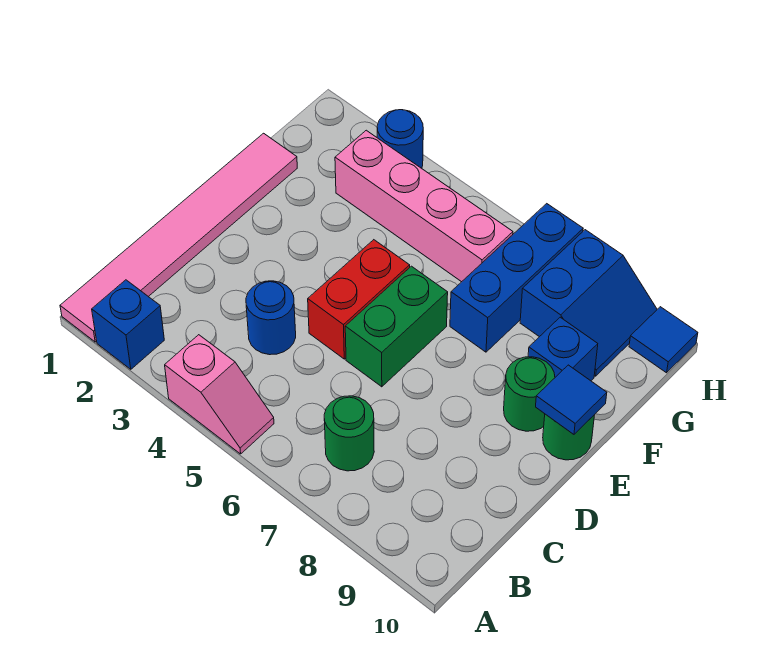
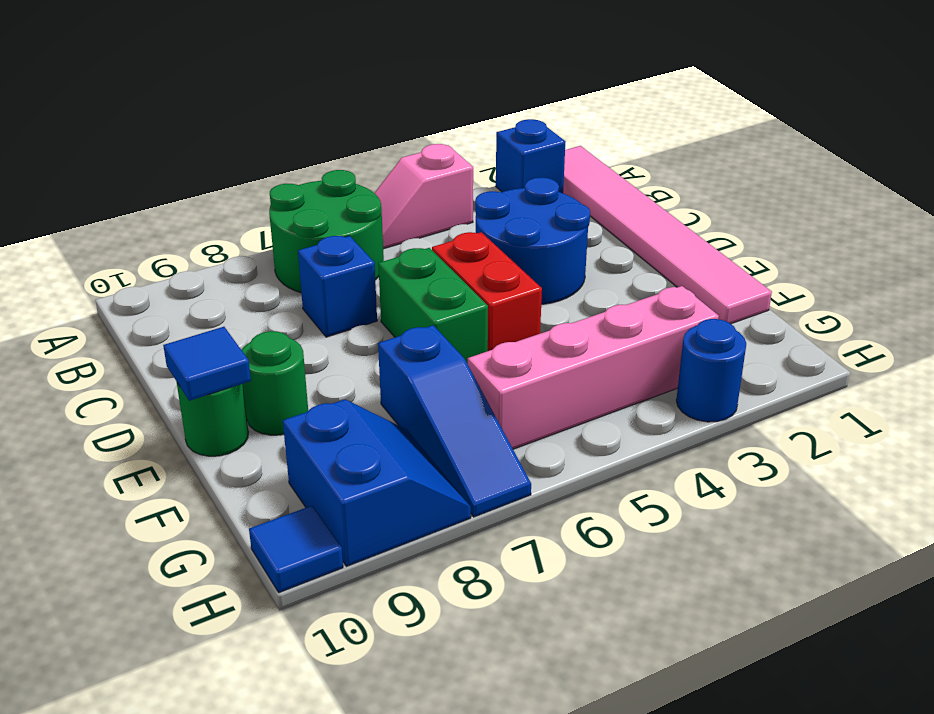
green 1x1 round brick [324,396,374,471] -> green 2x2 round brick [269,170,384,293]
blue 1x1 round brick [246,281,296,355] -> blue 2x2 round brick [475,178,590,304]
blue 1x3 brick [450,204,583,352] -> blue 1x3 slope [378,325,531,517]
blue 1x1 brick [528,317,598,381] -> blue 1x1 brick moved to [298,236,377,337]
blue 2x2 slope [520,230,657,376] -> blue 2x2 slope turned to [283,399,471,566]

